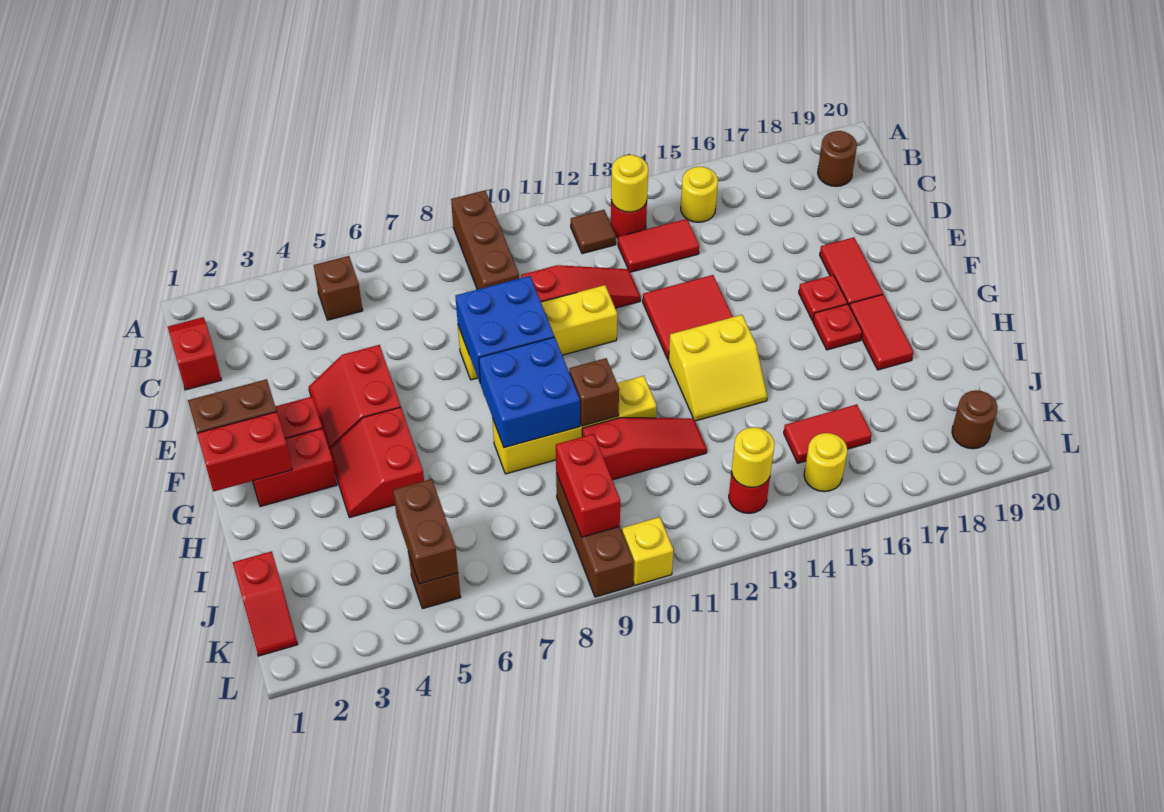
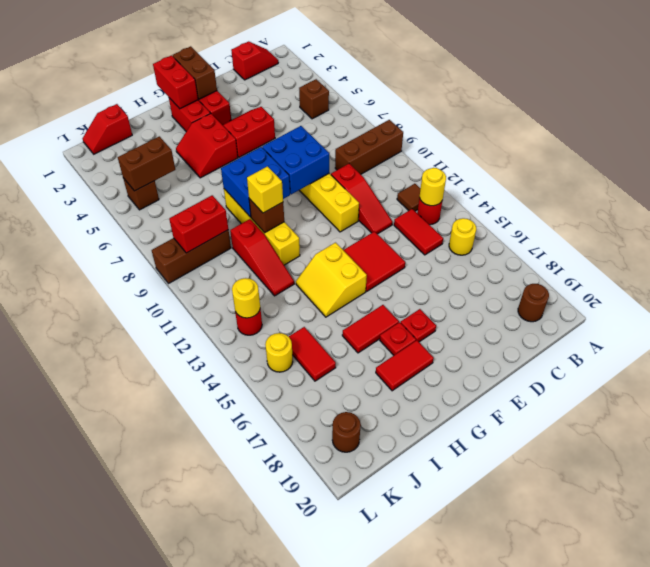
red 1x2 tile [820,237,883,306] -> red 1x2 tile moved to [342,305,399,353]
red 2x2 slope [329,407,424,518] -> red 2x2 slope turned to [176,113,238,178]
yellow 1x1 brick [622,517,674,585] -> yellow 1x1 brick moved to [247,166,283,213]

